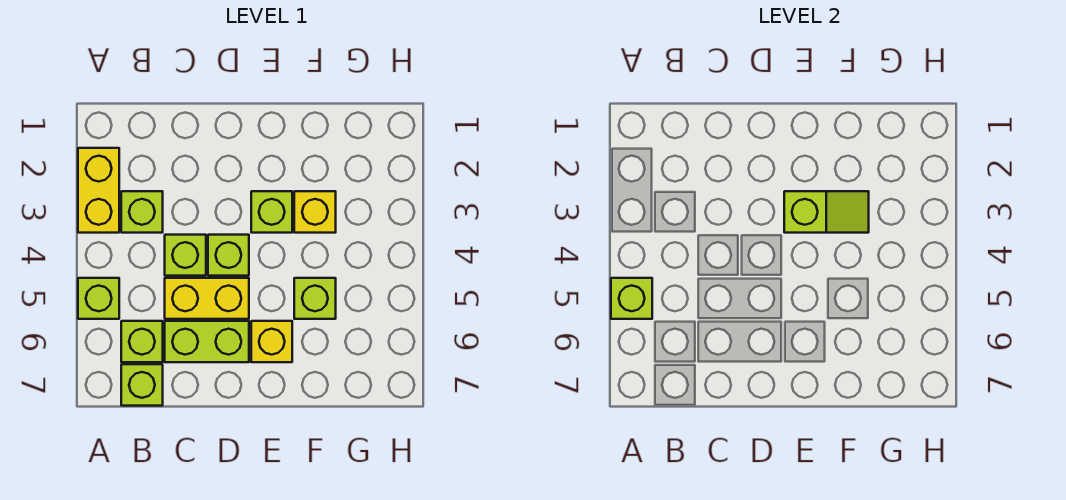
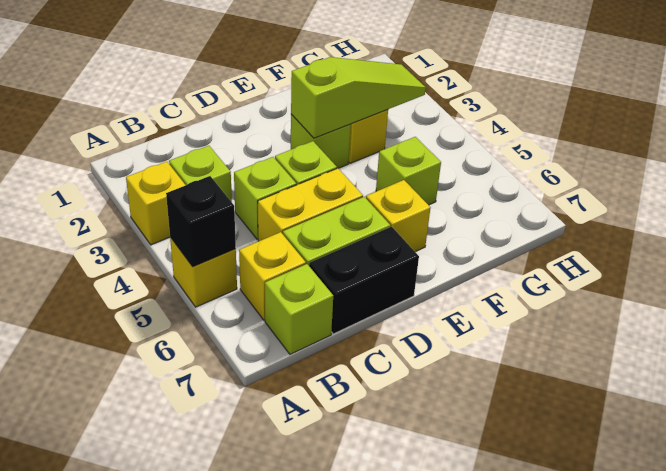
yellow 1x2 brick [78,148,119,233] -> yellow 1x1 brick [126,162,185,245]
lime 1x1 brick [78,278,119,319] -> yellow 1x1 brick [170,237,237,307]
lime 1x1 brick [611,278,652,319] -> black 1x1 brick [166,176,236,267]
lime 1x1 brick [121,321,163,362] -> yellow 1x1 brick [239,232,306,320]
none -> black 1x2 brick [309,227,419,334]
lime 1x2 slope [784,191,869,233] -> lime 1x3 slope [291,57,426,138]

